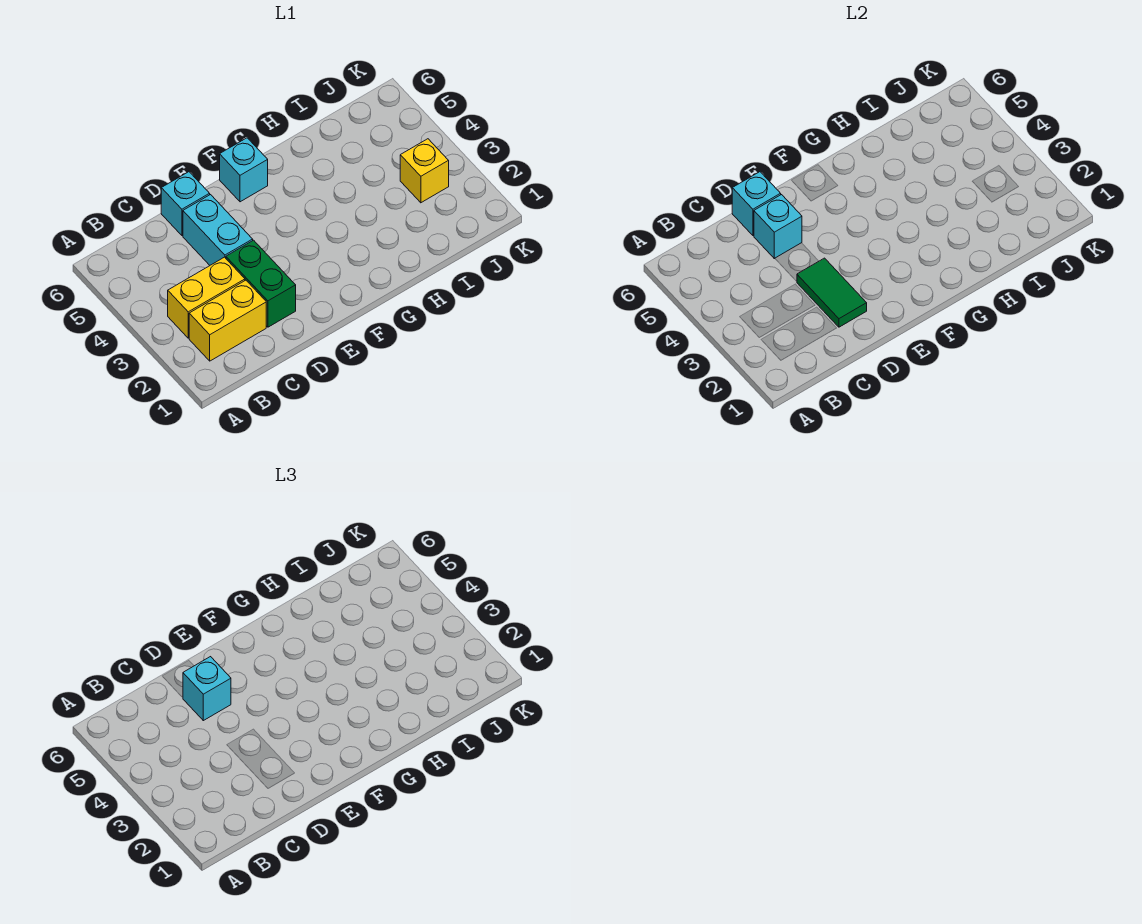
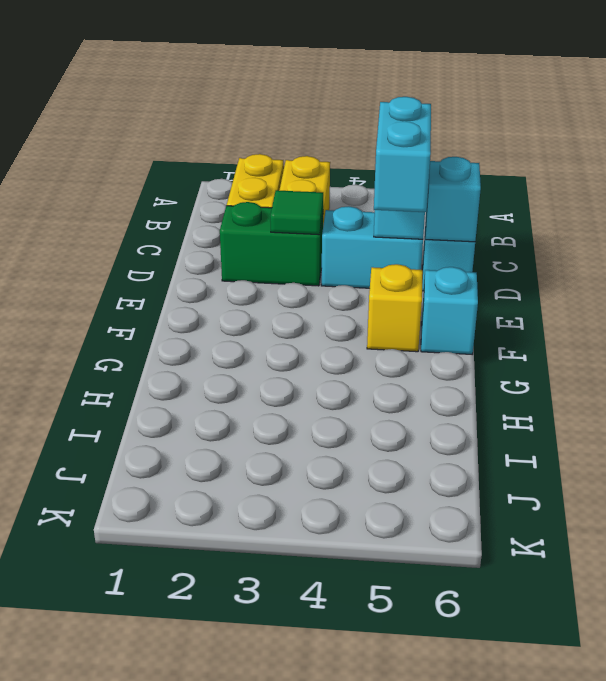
green 1x2 tile [797,258,867,327] -> green 1x1 tile [270,190,323,235]
cyan 1x1 brick [183,657,231,721] -> cyan 1x2 brick [374,97,431,212]
yellow 1x1 brick [400,139,449,203] -> yellow 1x1 brick moved to [367,264,423,352]

